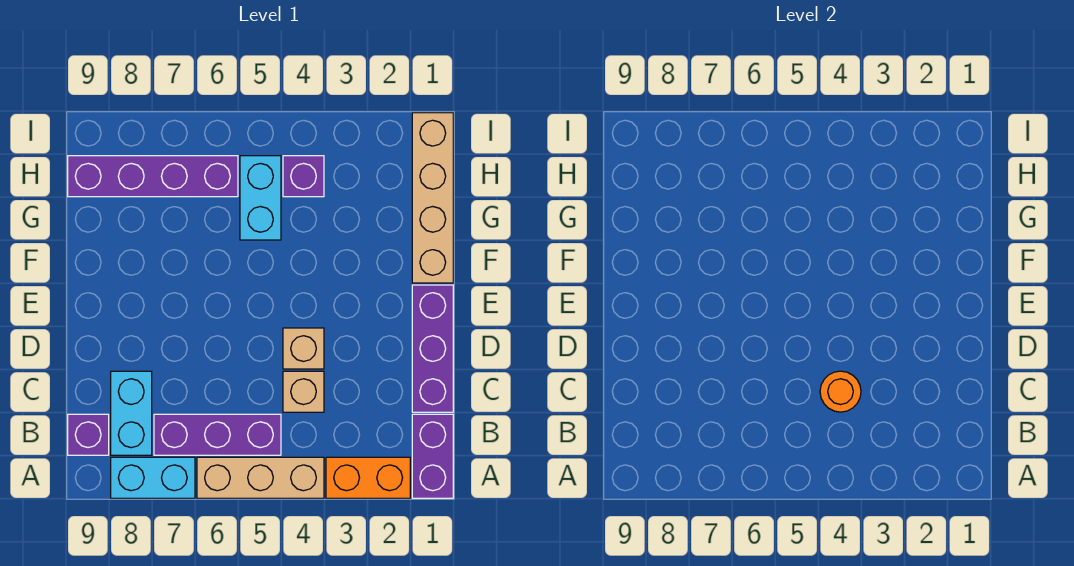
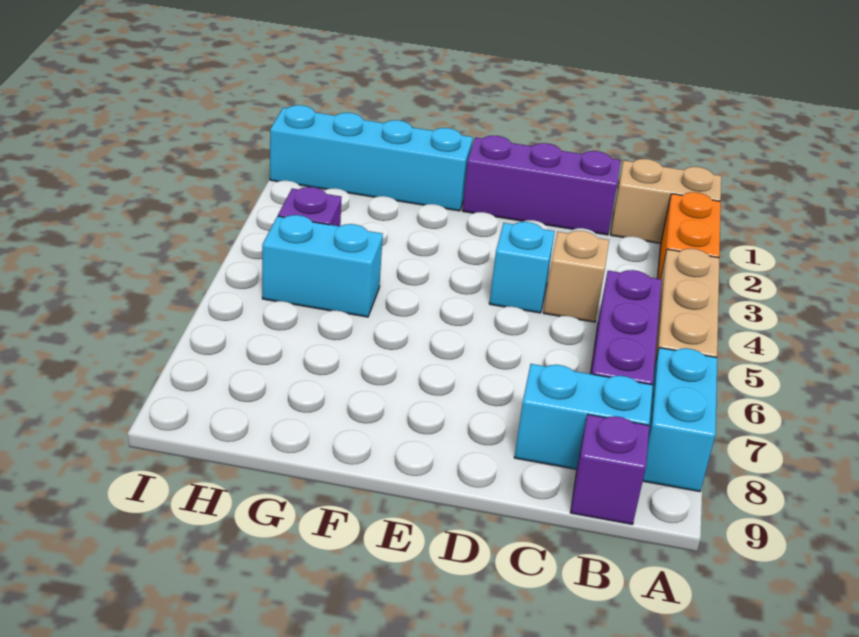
purple 1x2 brick [412,414,453,498] -> tan 1x2 brick [611,159,721,243]
orange 1x1 round brick [820,371,861,412] -> none
tan 1x1 brick [283,328,324,369] -> cyan 1x1 brick [489,222,555,313]
tan 1x4 brick [412,113,453,283] -> cyan 1x4 brick [270,105,473,211]
purple 1x4 brick [68,156,238,197] -> none

